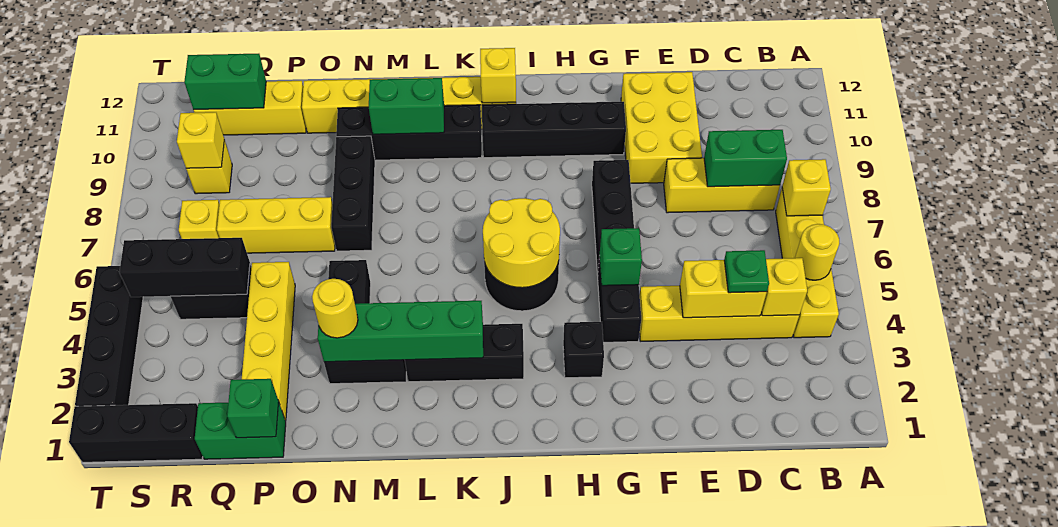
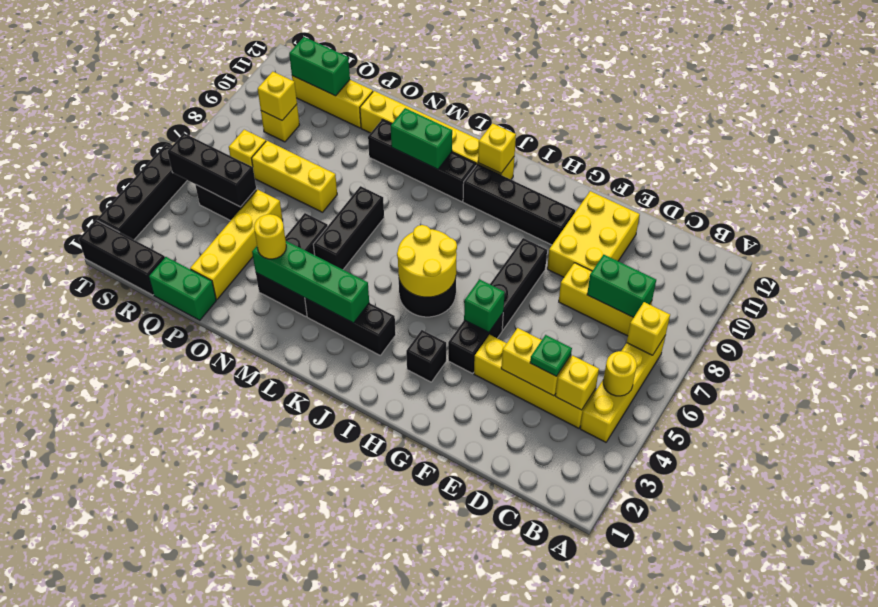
black 1x3 brick [331,136,375,251] -> black 1x3 brick moved to [313,186,384,269]
green 1x1 brick [227,379,279,438] -> none

